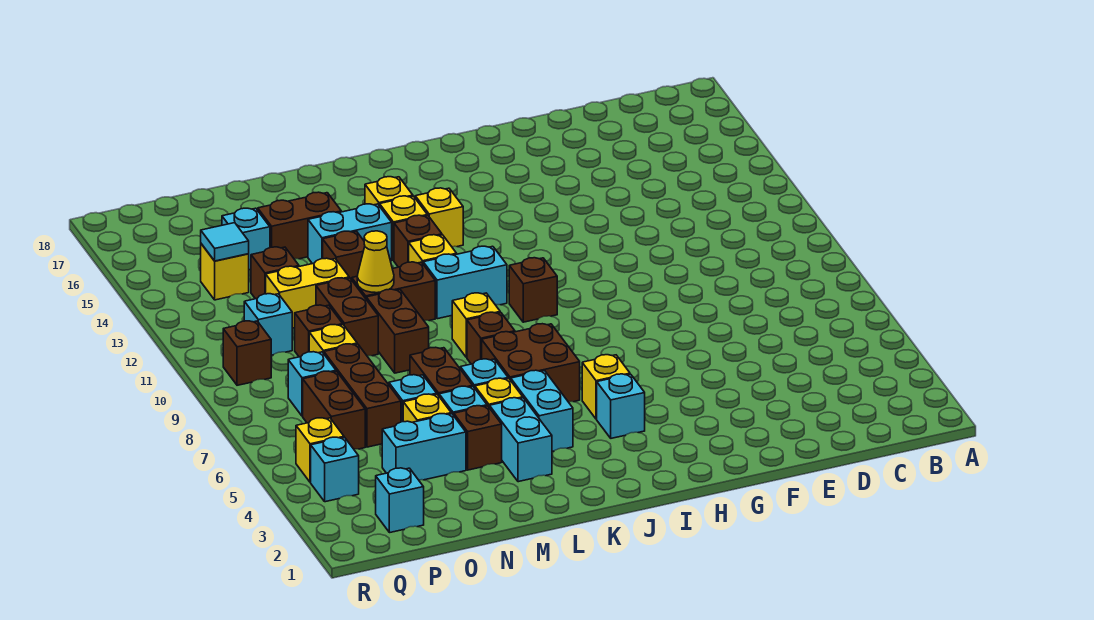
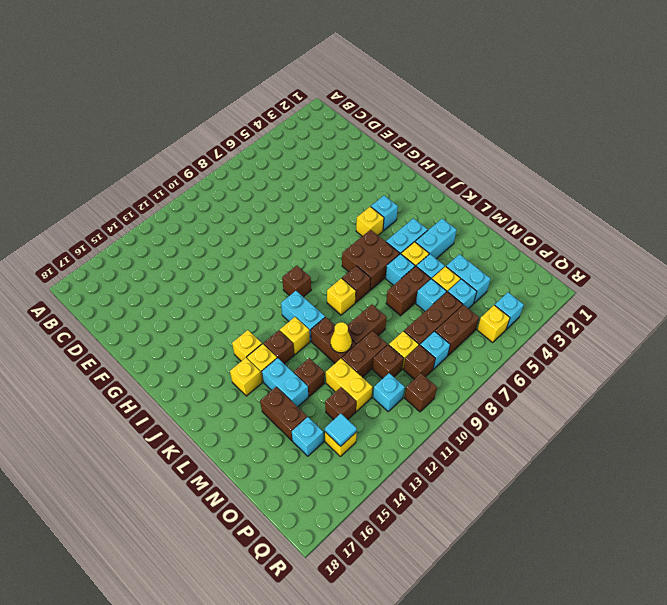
brown 1x1 brick [454,406,502,470] -> brown 1x1 brick moved to [403,345,435,379]
cyan 1x1 brick [376,468,424,533] -> cyan 1x1 brick moved to [448,279,477,309]

